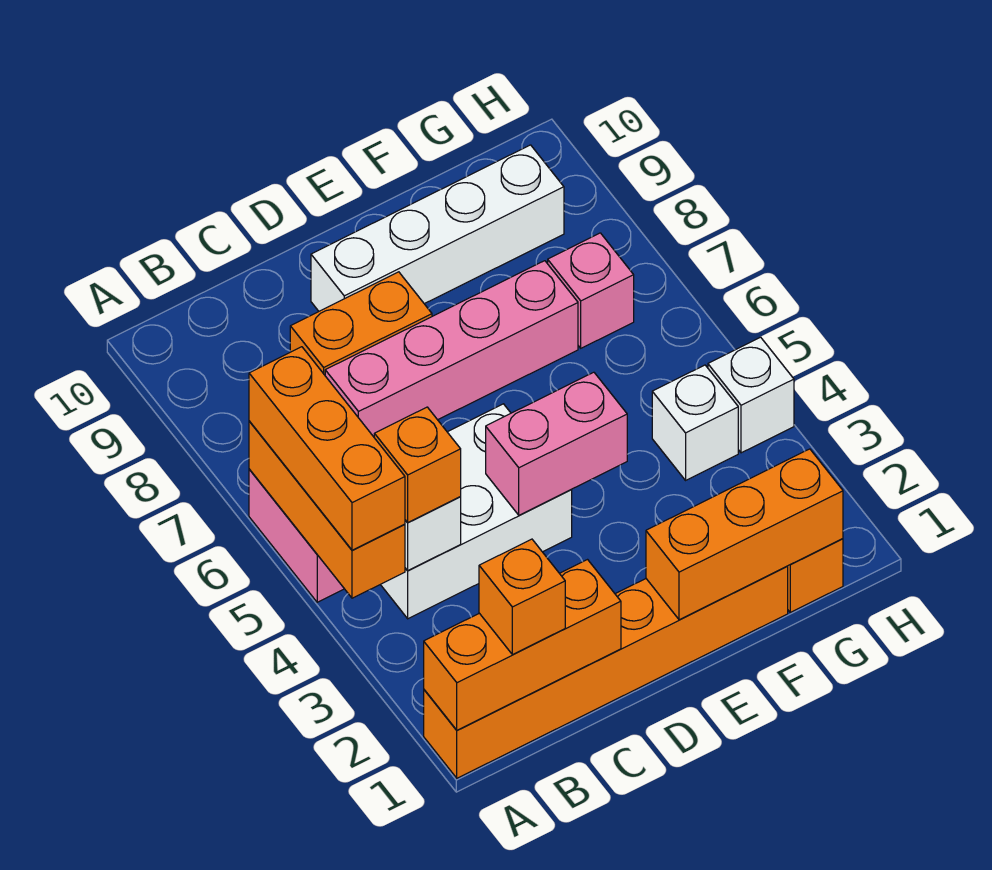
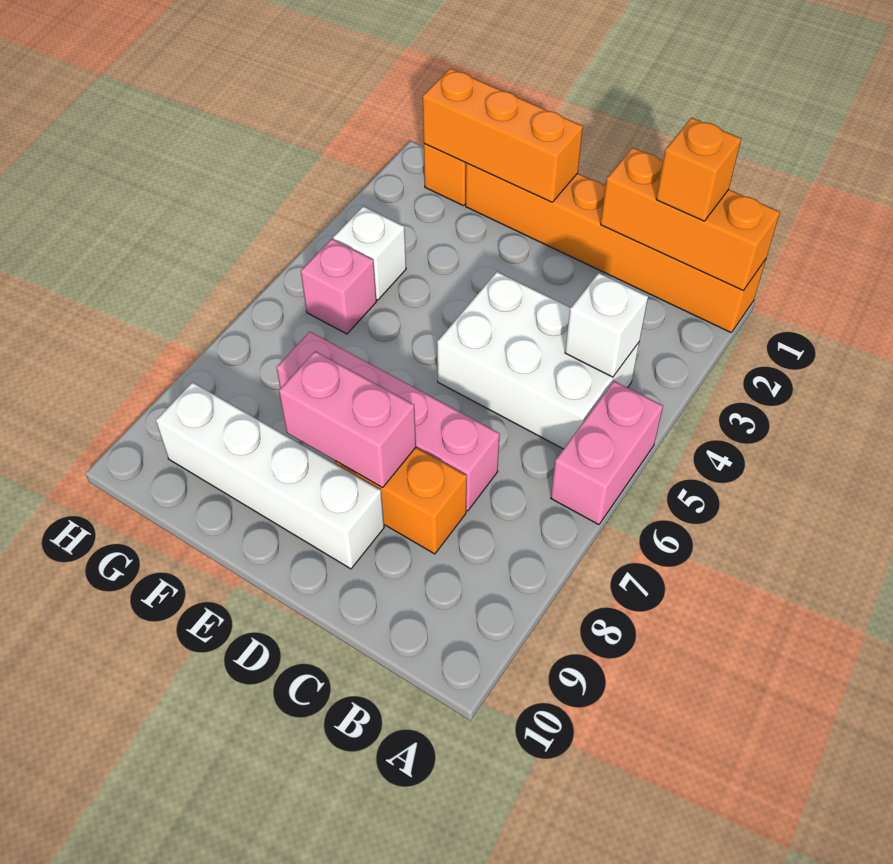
orange 1x3 brick [249,421,405,598] -> none
orange 1x3 brick [249,347,405,550] -> none
orange 1x1 brick [374,407,461,523] -> none
pink 1x2 brick [486,372,627,515] -> pink 1x2 brick moved to [279,351,416,488]
pink 1x1 brick [548,233,634,348] -> pink 1x1 brick moved to [301,239,376,334]
white 1x1 brick [708,337,794,453] -> none

